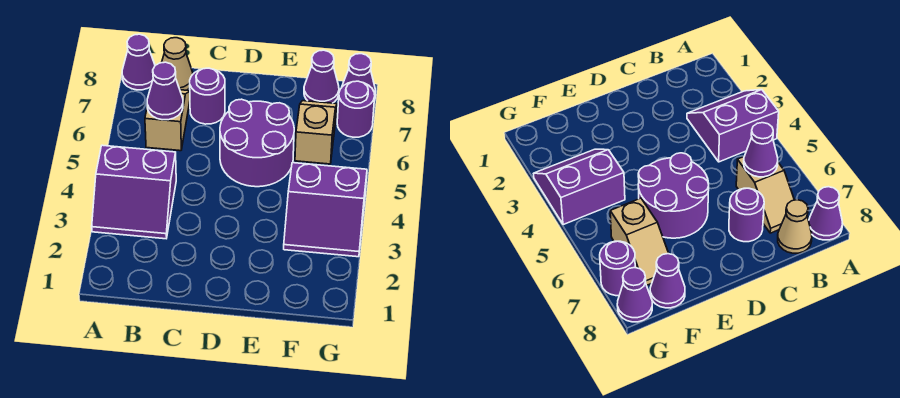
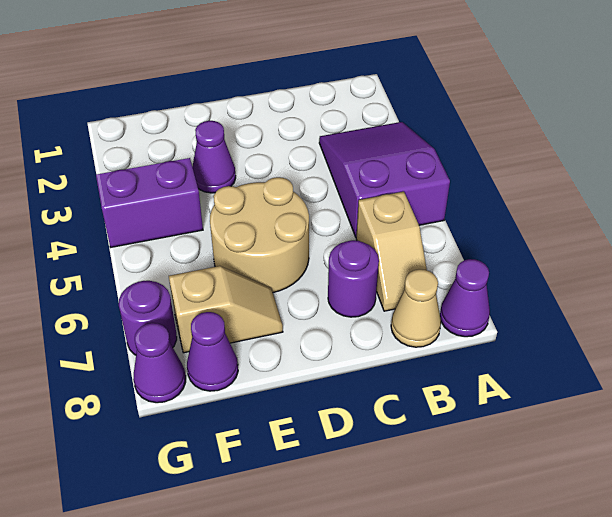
purple 2x2 slope [92,145,176,239] -> purple 2x3 slope [319,122,450,237]
purple 1x1 cone [147,62,183,120] -> purple 1x1 cone moved to [192,121,236,193]
purple 2x2 round brick [220,99,294,187] -> tan 2x2 round brick [210,177,309,293]
tan 1x2 slope [295,101,337,164] -> tan 1x2 slope turned to [169,266,283,353]

